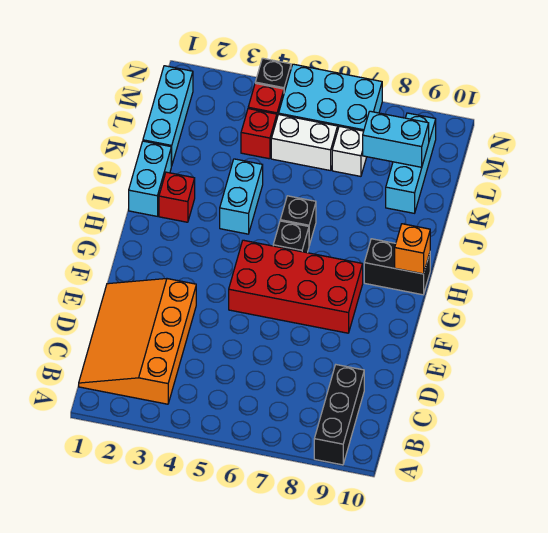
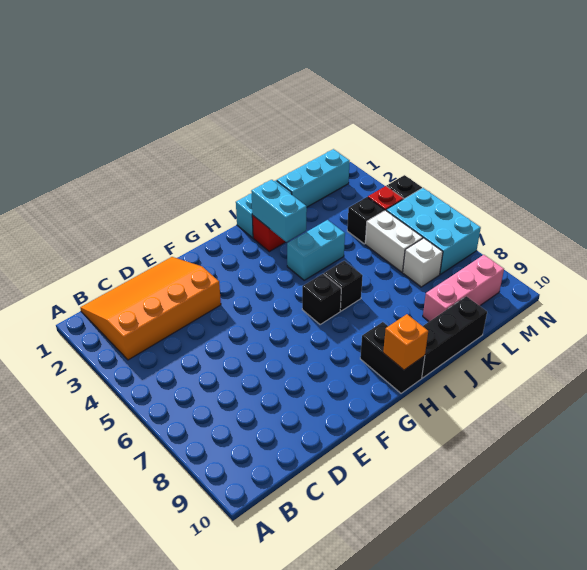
black 1x3 brick [314,365,364,465] -> black 1x3 brick moved to [422,296,487,378]
red 2x4 brick [229,240,363,333] -> none
cyan 1x3 brick [386,113,436,213] -> pink 1x3 brick [423,255,504,321]
red 1x1 brick [241,109,277,159] -> black 1x1 brick [347,197,384,244]
cyan 1x2 brick [363,111,429,167] -> cyan 1x2 brick moved to [251,180,307,242]

